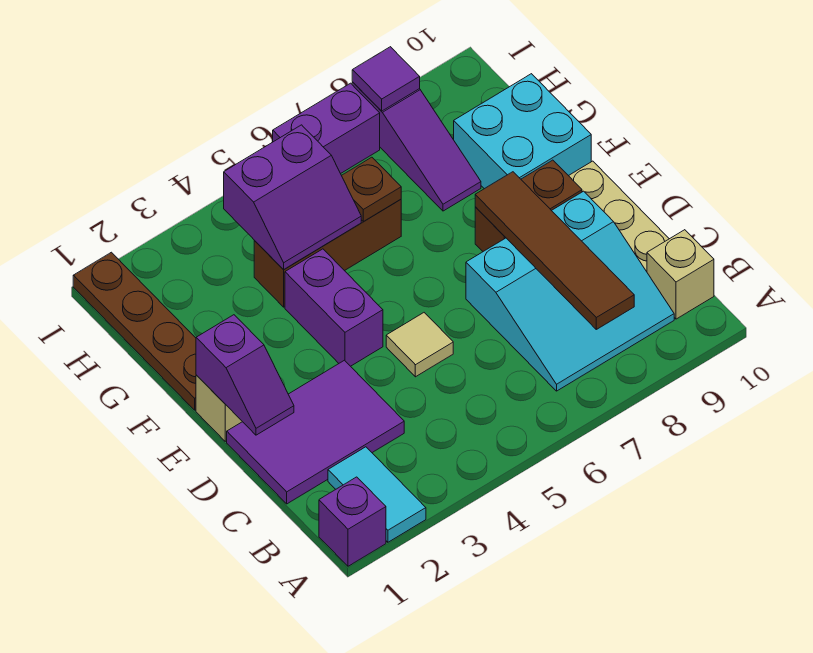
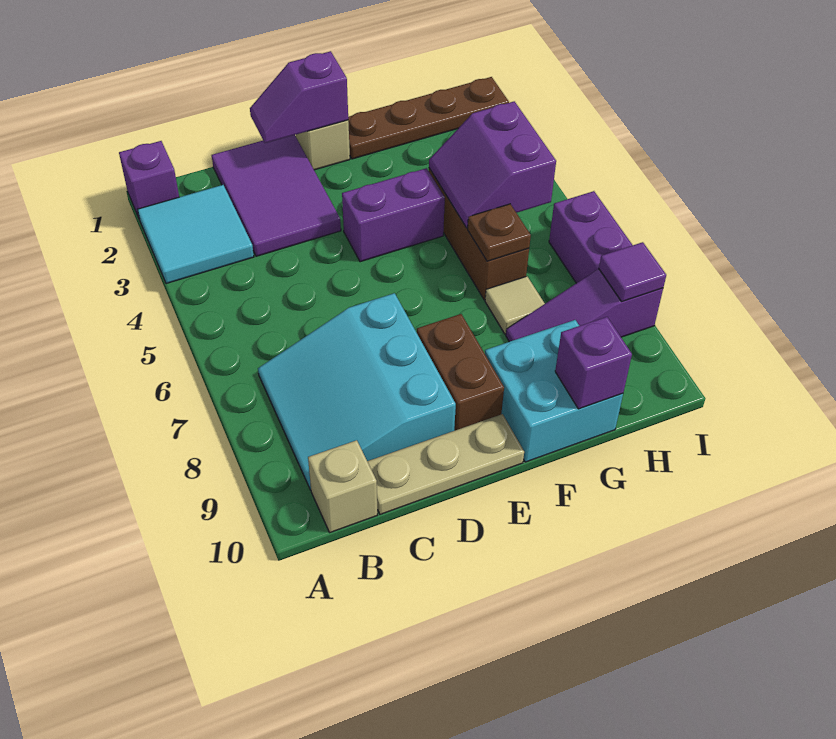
cyan 1x2 tile [328,447,426,542] -> cyan 2x2 tile [137,185,254,284]
brown 1x4 tile [475,172,634,329] -> none
tan 1x1 tile [386,313,453,377] -> tan 1x1 tile moved to [485,276,545,334]
none -> purple 1x1 brick [555,317,632,409]

